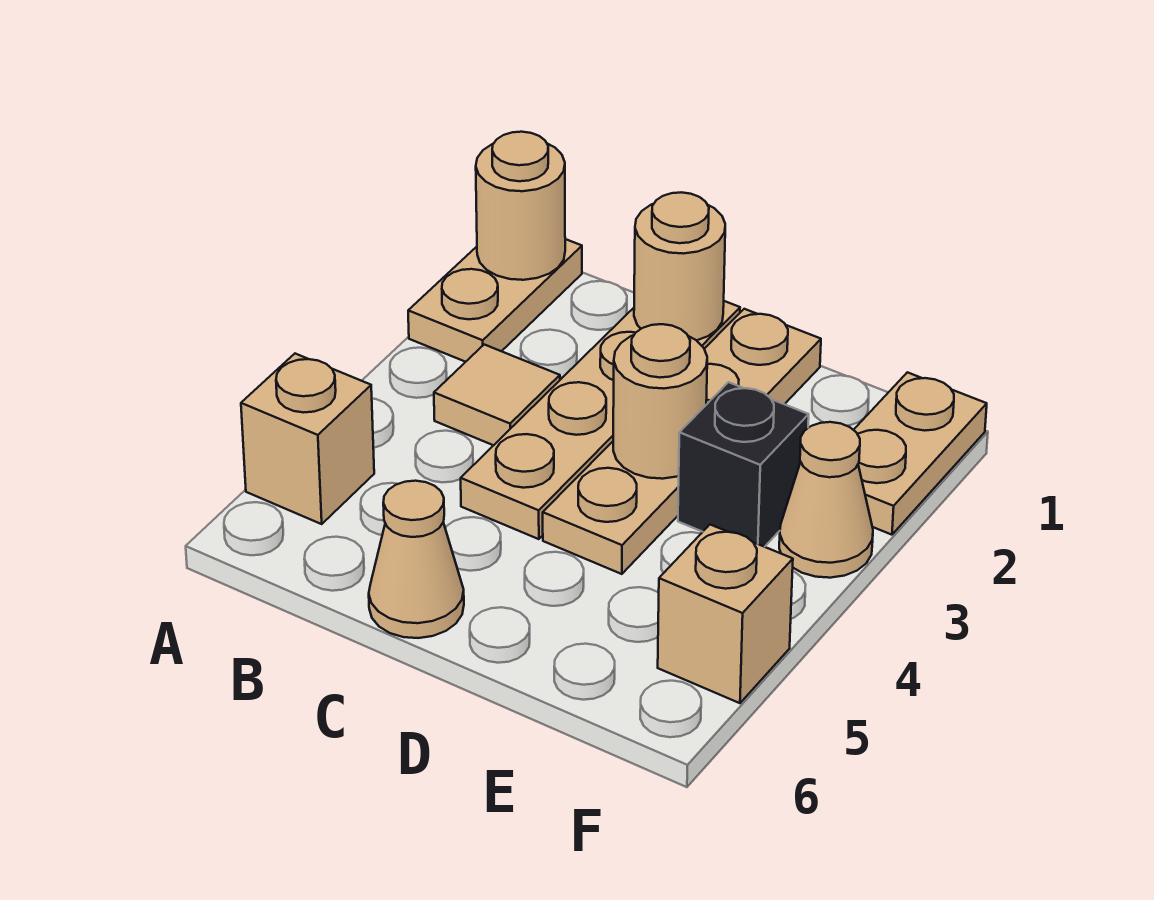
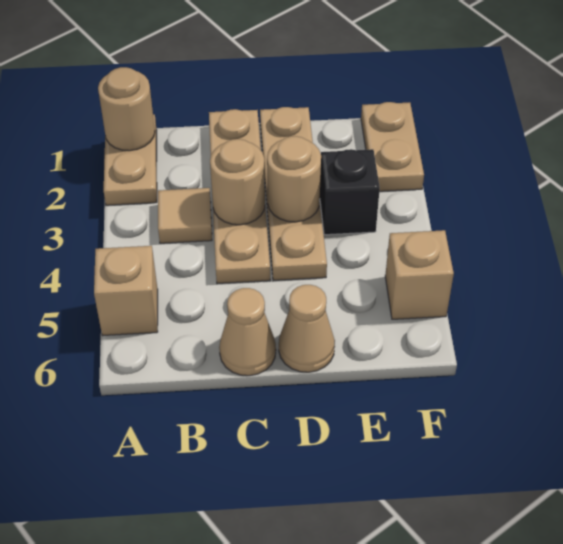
tan 1x1 round brick [634,192,725,340] -> tan 1x1 round brick moved to [210,139,265,225]
tan 1x1 cone [779,422,873,578] -> tan 1x1 cone moved to [279,285,335,372]

